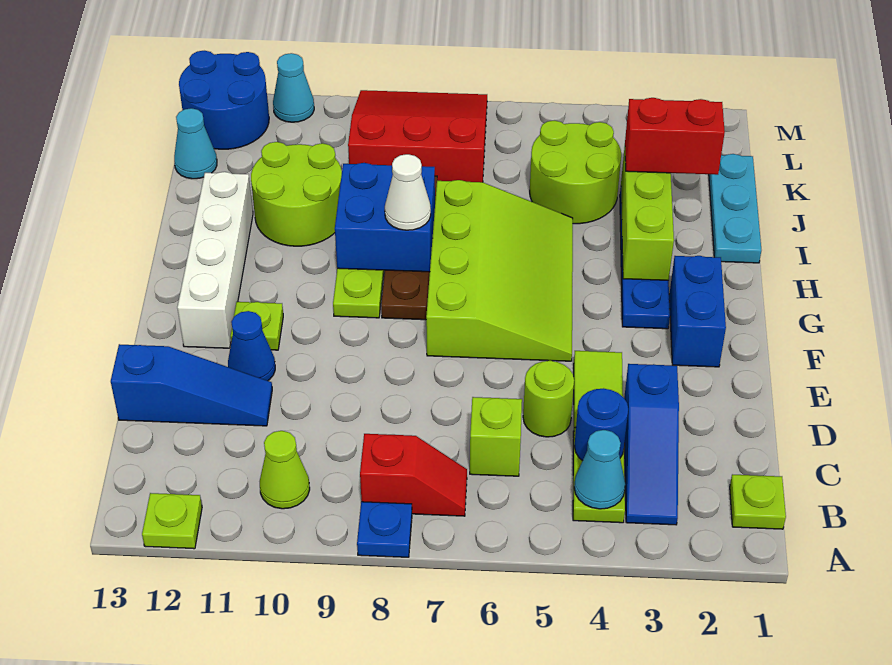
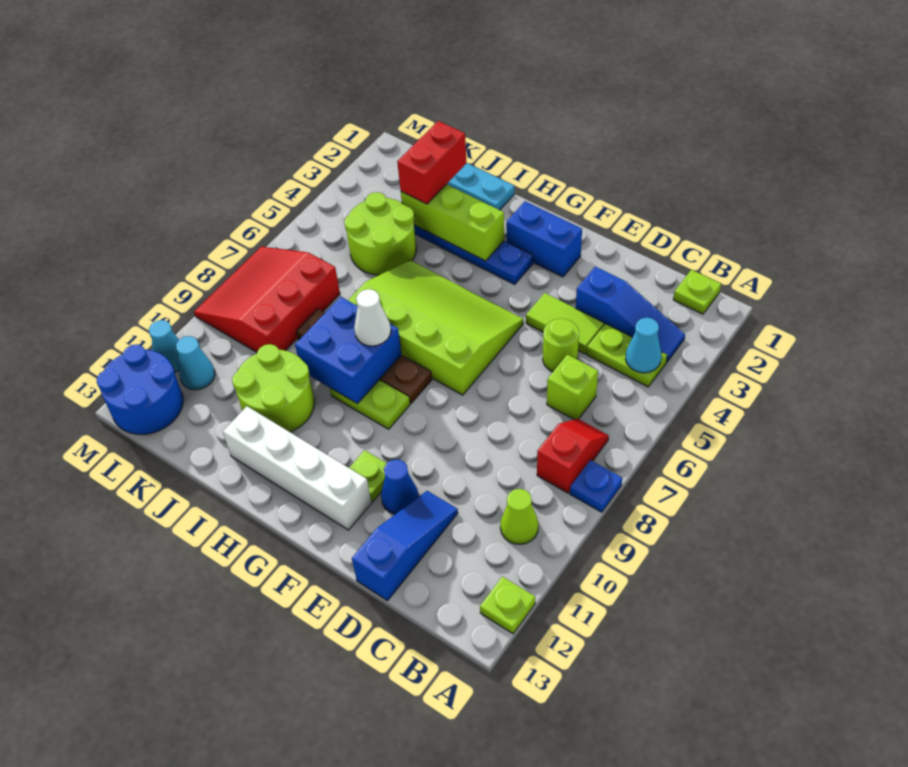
blue 1x1 round brick [574,388,628,461] -> none
cyan 1x1 cone [174,108,217,179] -> cyan 1x1 cone moved to [176,336,215,390]

